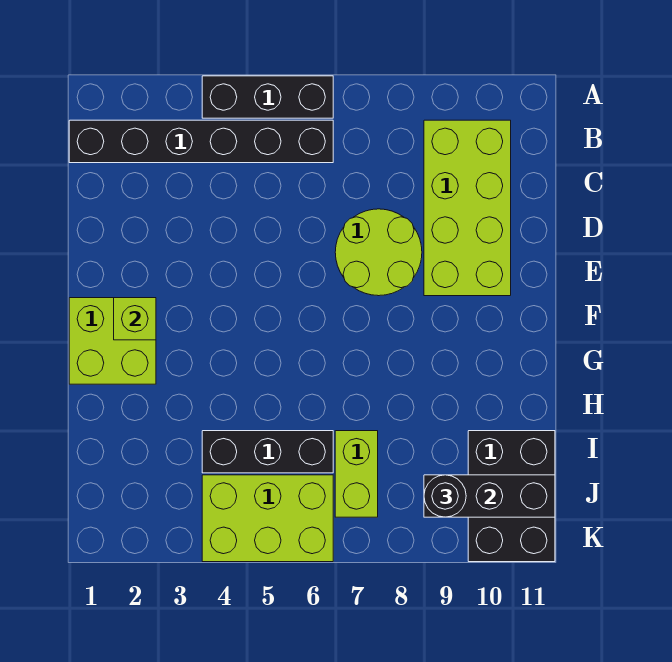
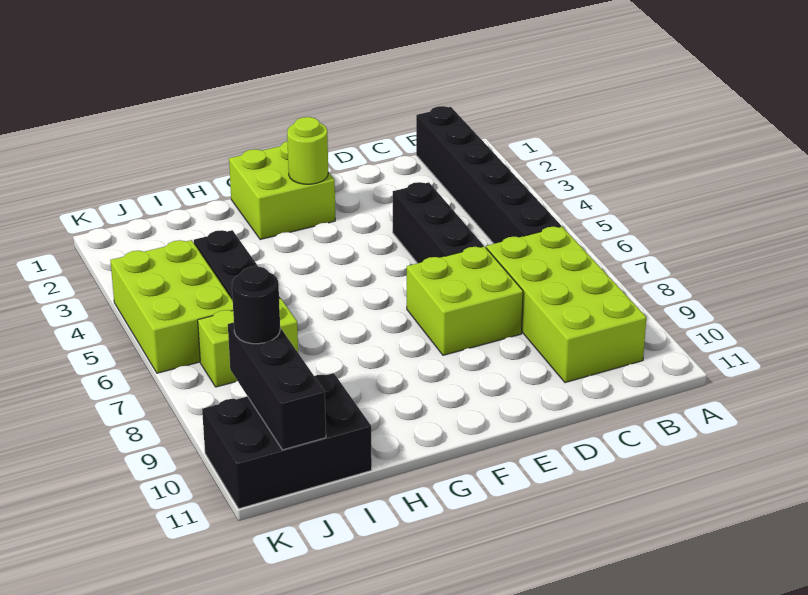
black 1x3 brick [202,76,333,118] -> black 1x3 brick moved to [393,182,484,263]
lime 2x4 brick [424,120,511,296] -> lime 2x4 brick turned to [486,226,646,383]
lime 2x2 round brick [335,209,422,296] -> lime 2x2 brick [407,246,523,355]
lime 1x1 brick [114,298,156,340] -> lime 1x1 round brick [287,117,328,184]

